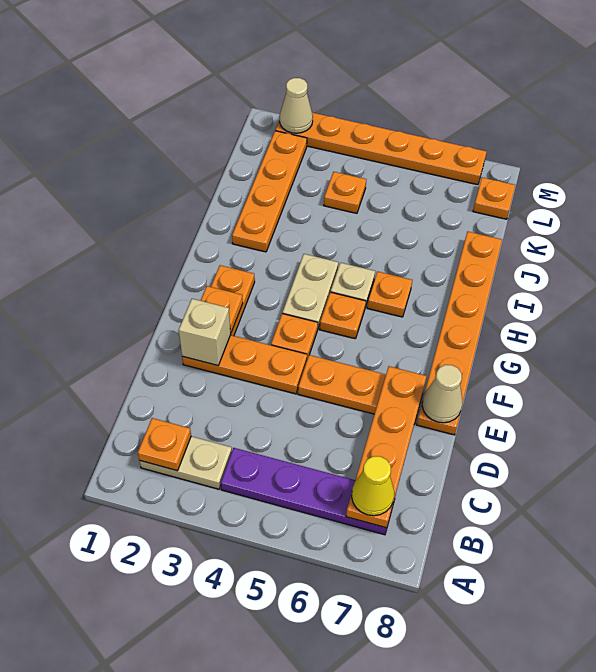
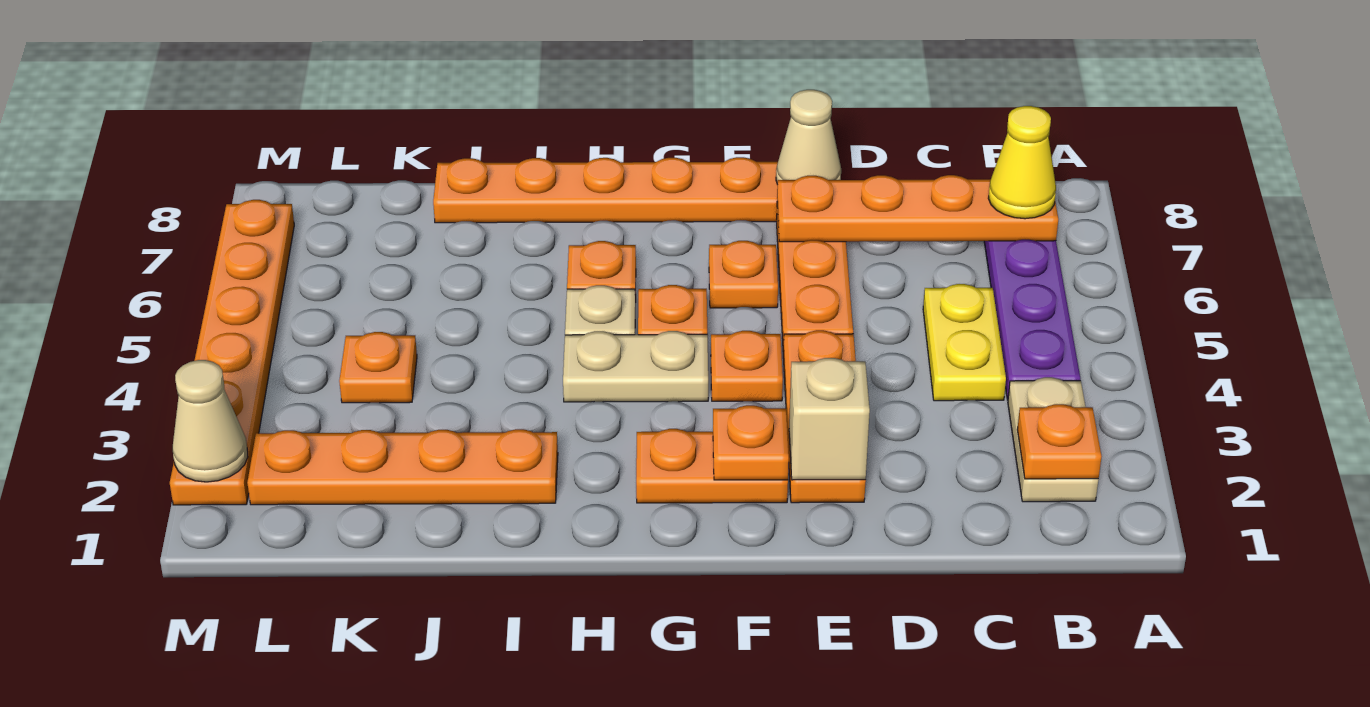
none -> yellow 1x2 plate [923,284,1006,401]
orange 1x1 plate [473,177,515,219] -> orange 1x1 plate moved to [709,241,778,308]

